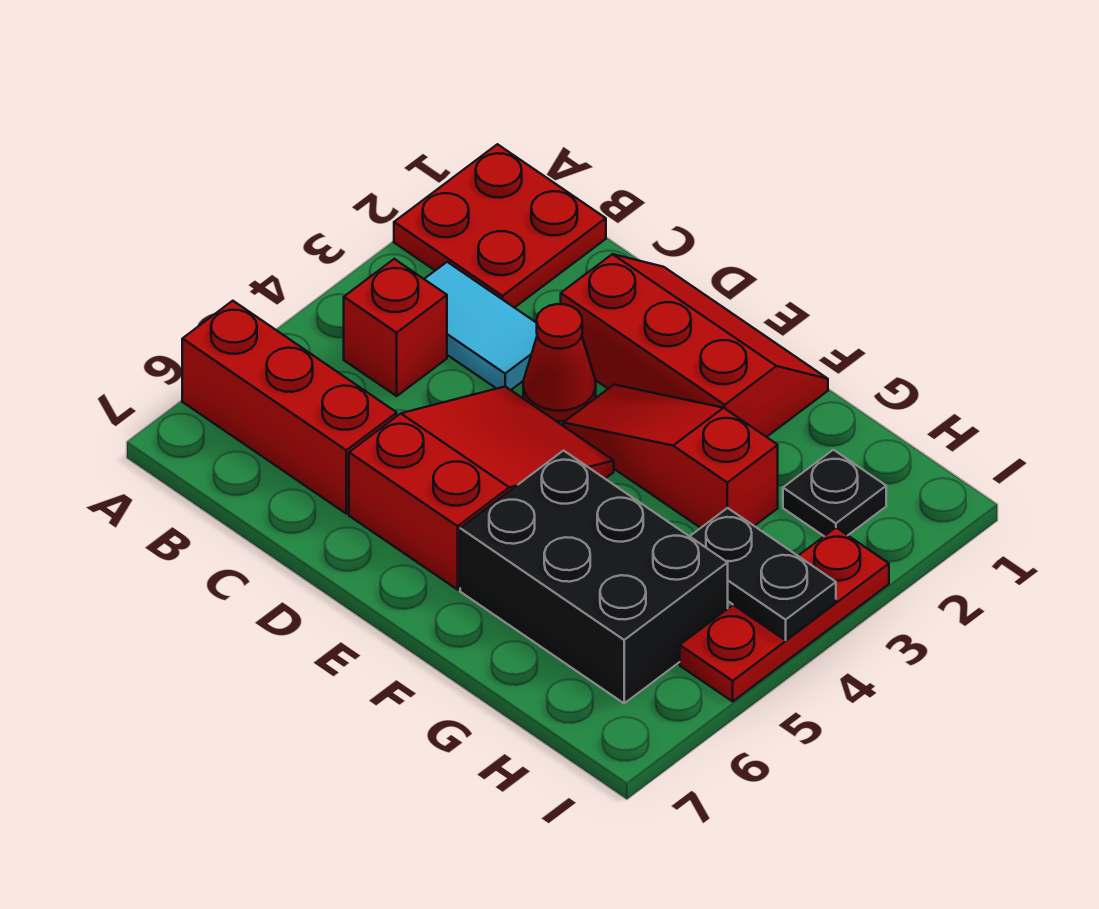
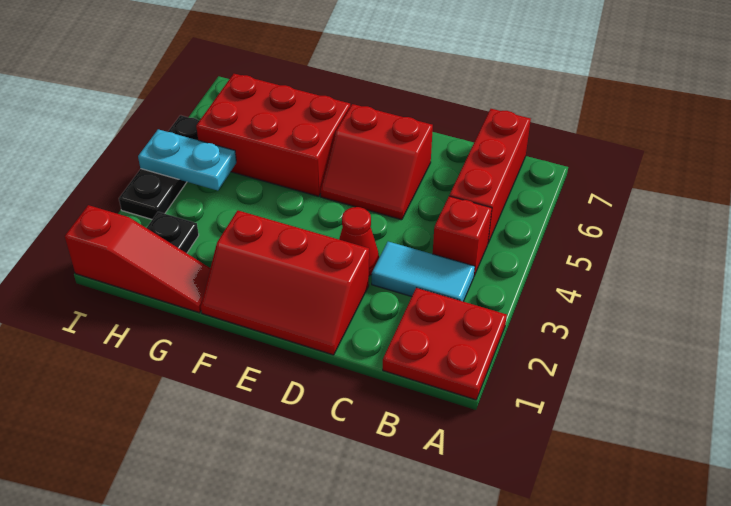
red 1x3 brick [182,301,397,514] -> red 1x3 brick turned to [450,109,531,243]
red 2x3 slope [349,387,614,590] -> red 2x2 slope [321,104,433,220]
red 1x3 slope [563,385,778,528] -> red 1x3 slope moved to [65,205,210,313]
black 2x3 brick [460,451,728,703] -> red 2x3 brick [196,74,350,196]
black 1x2 plate [690,508,836,640] -> cyan 1x2 plate [138,129,236,191]
red 1x3 plate [680,528,889,701] -> black 1x3 plate [119,115,200,219]

